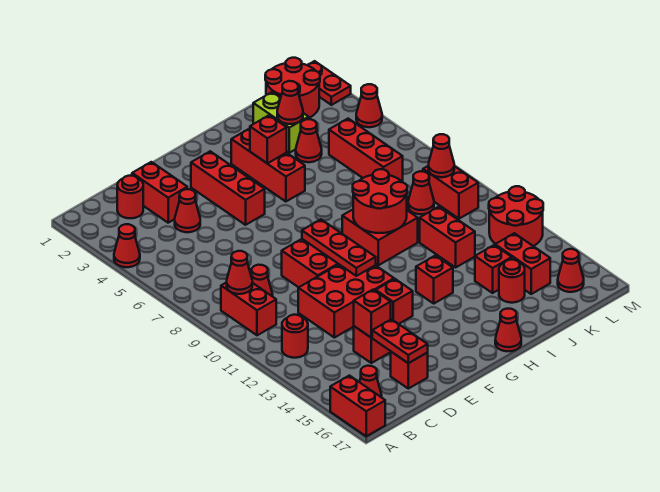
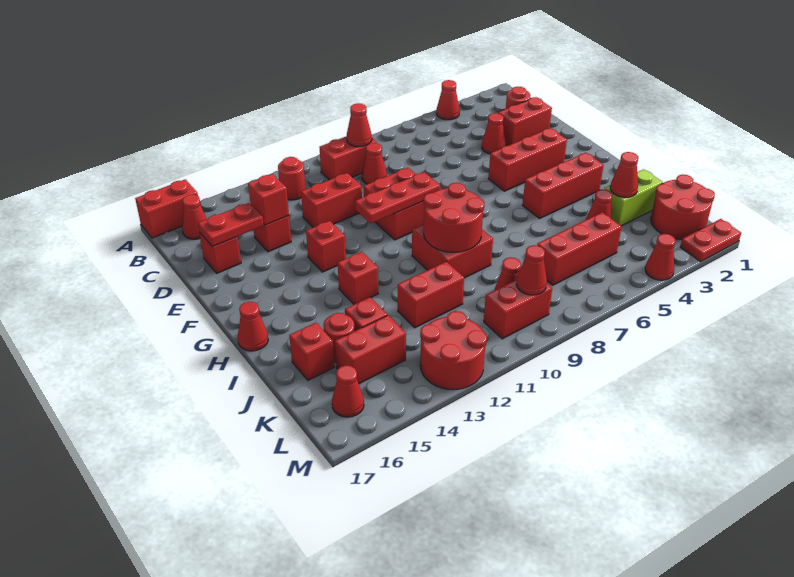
red 2x3 brick [298,265,394,338] -> red 1x2 brick [301,173,362,228]
red 1x1 brick [250,115,287,163] -> red 1x1 brick moved to [289,323,334,380]

